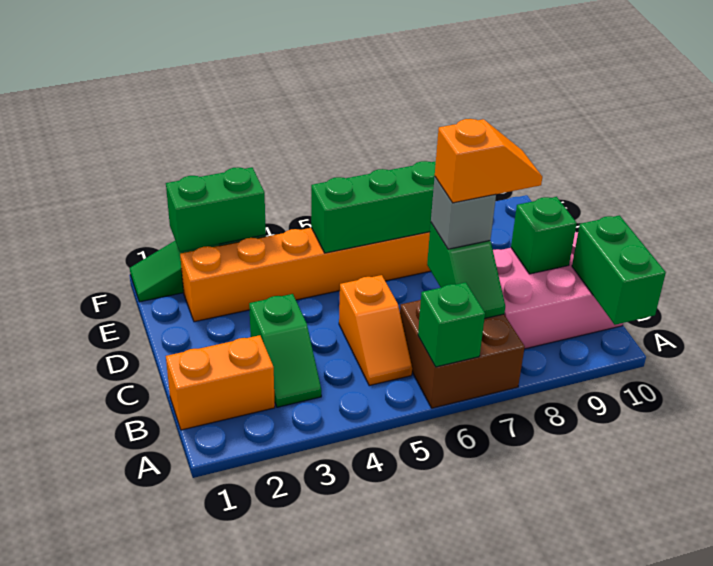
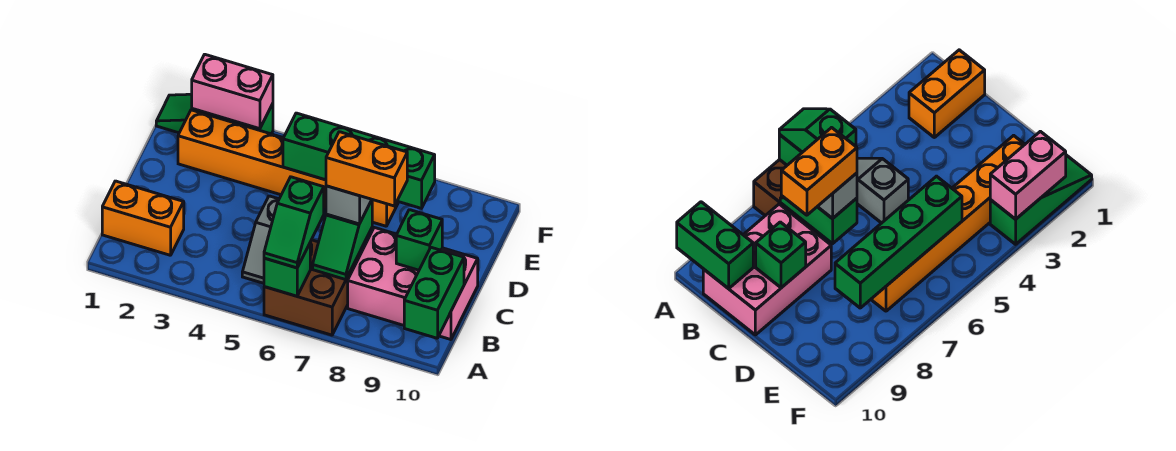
green 1x2 slope [249,294,321,407] -> green 1x2 slope moved to [264,177,324,268]
orange 1x2 slope [339,275,412,386] -> grey 1x2 slope [242,196,279,283]
orange 1x2 slope [435,119,542,203] -> orange 1x2 brick [326,132,407,206]
green 1x2 brick [166,167,266,252] -> pink 1x2 brick [192,54,273,129]

